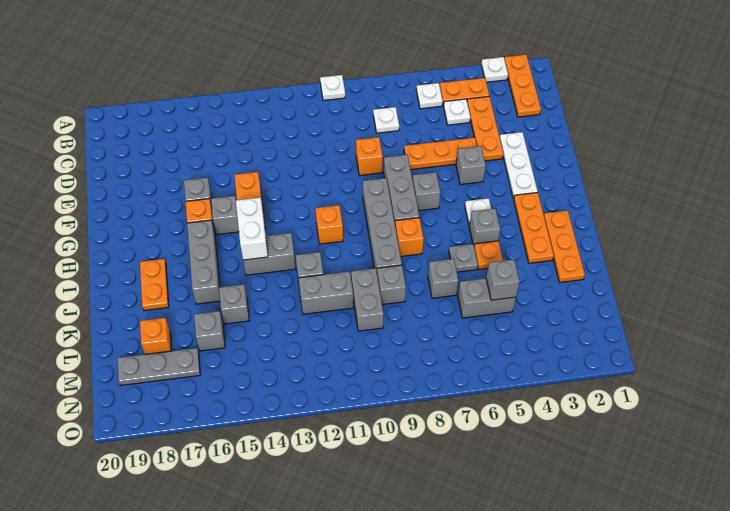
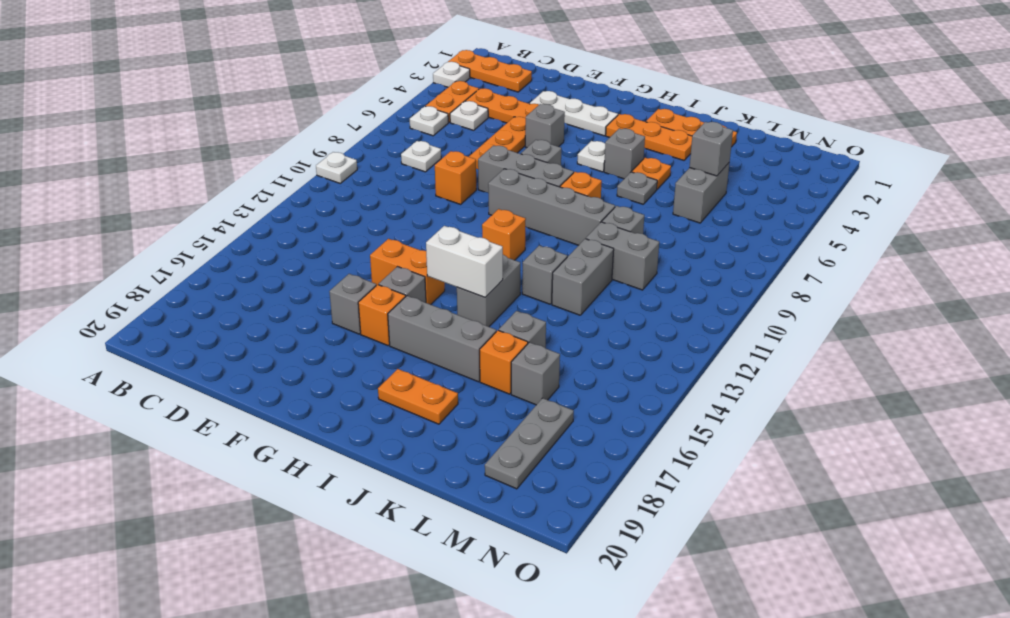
grey 1x1 brick [428,259,458,298] -> none
orange 1x1 brick [140,318,172,354] -> orange 1x1 brick moved to [480,330,528,394]

